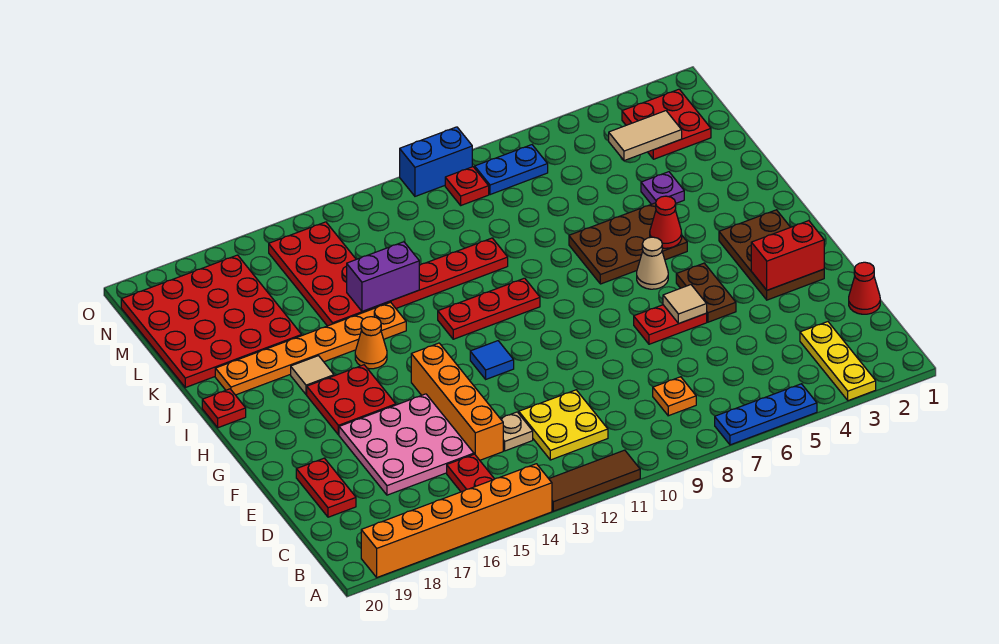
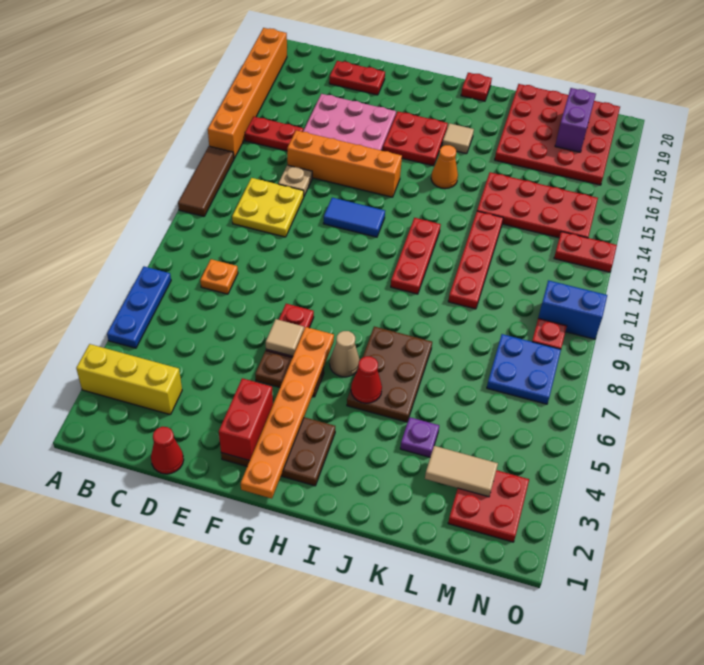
yellow 1x3 plate [800,322,876,401] -> yellow 1x3 brick [76,344,182,415]
blue 1x1 tile [470,341,514,379] -> blue 1x2 tile [323,198,385,237]
orange 1x6 plate [215,302,406,395] -> orange 1x6 plate moved to [241,327,334,499]
purple 1x2 brick [347,242,419,311] -> purple 1x2 brick moved to [555,88,596,152]
tan 1x2 tile [609,111,682,161] -> tan 1x2 tile turned to [425,446,498,497]
blue 1x2 plate [475,145,548,195] -> blue 2x2 plate [487,334,561,404]
none -> red 1x2 plate [554,232,617,272]
blue 1x2 brick [400,127,472,196] -> blue 1x2 brick turned to [538,280,607,339]

